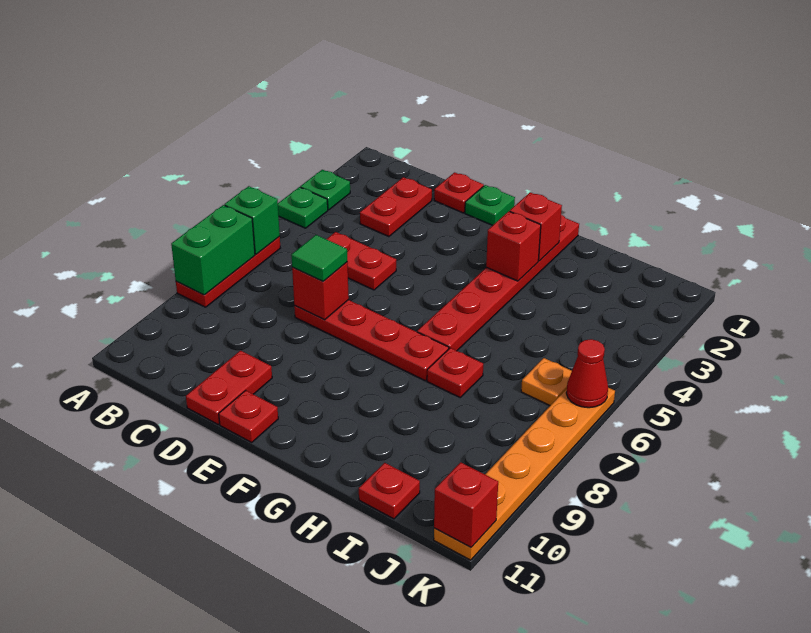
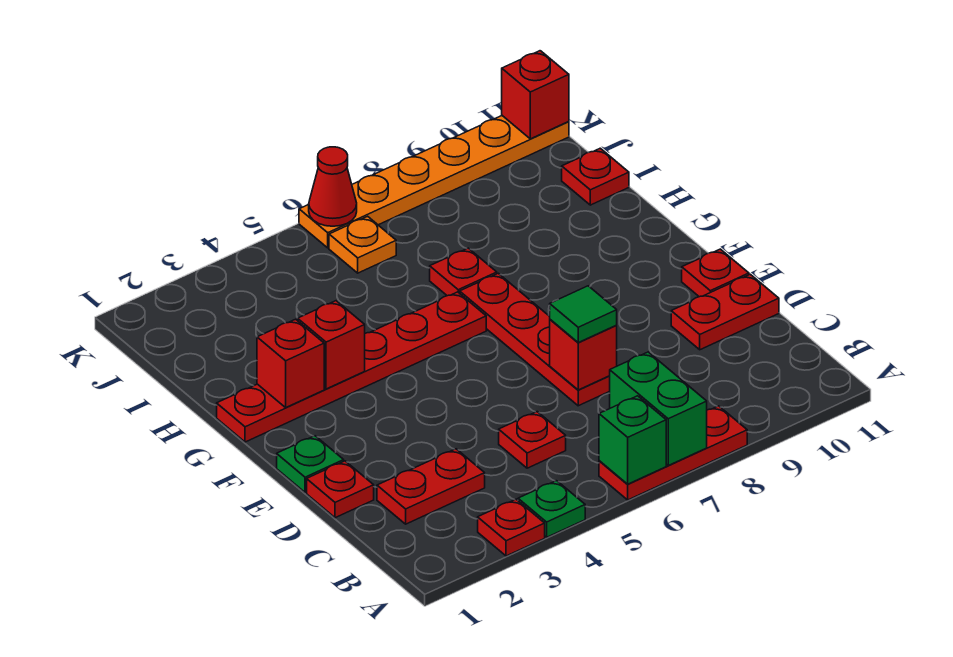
green 1x1 plate [300,170,350,210] -> red 1x1 plate [478,499,545,556]
green 1x2 brick [171,205,255,295] -> green 1x2 brick turned to [610,352,707,465]
red 1x2 plate [327,232,396,290] -> red 1x1 plate [499,412,566,468]

